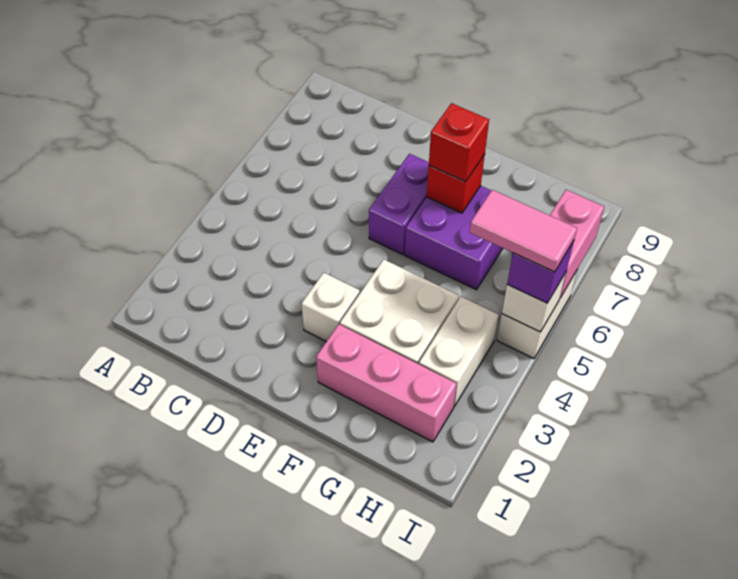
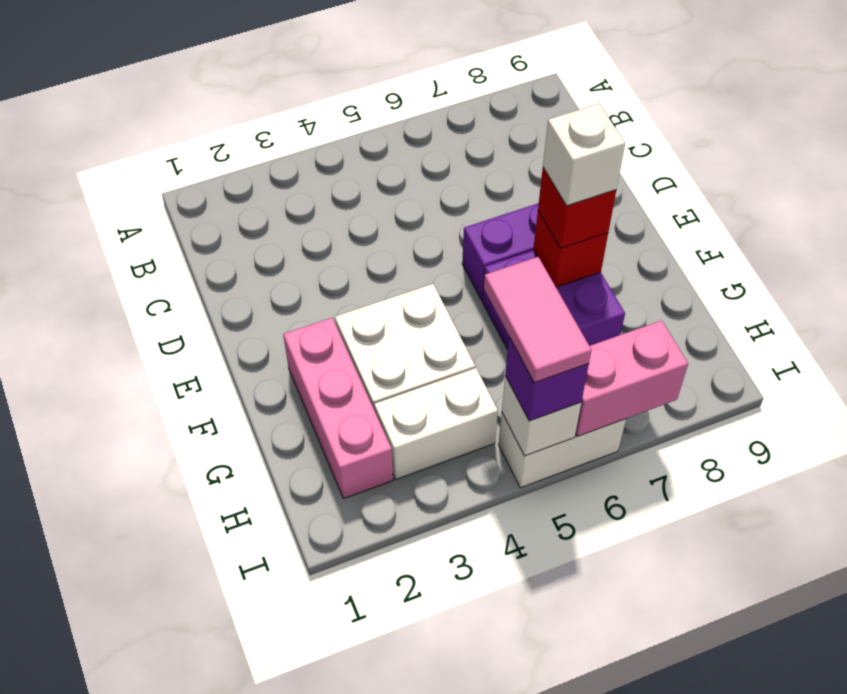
white 1x1 brick [302,273,360,342] -> white 1x1 brick moved to [543,104,625,206]

